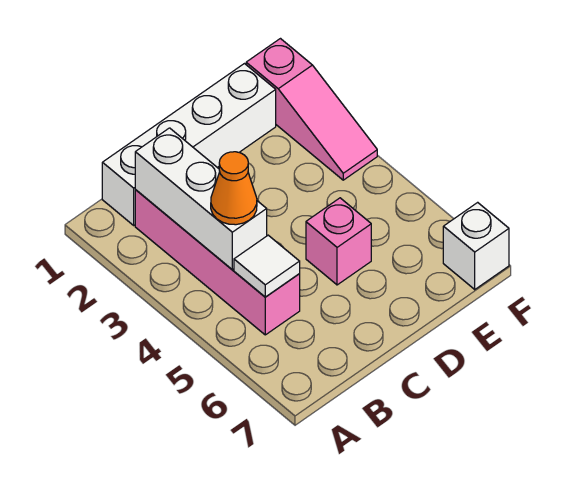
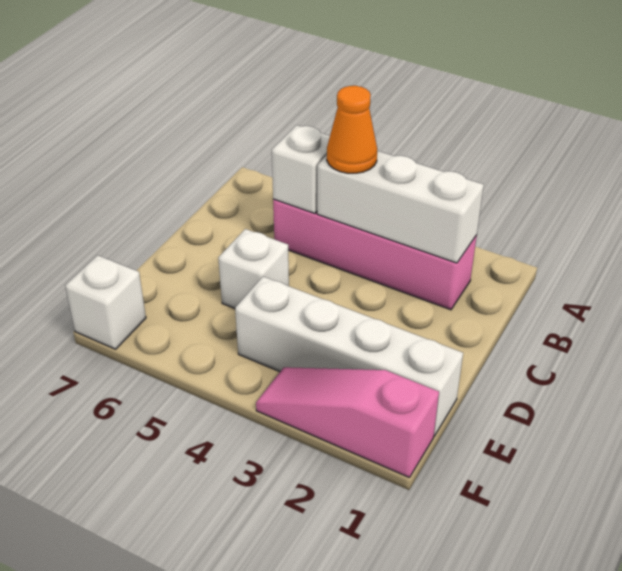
white 1x4 brick [102,64,276,225] -> white 1x4 brick turned to [235,277,463,436]
white 1x1 tile [234,235,300,297] -> white 1x1 brick [272,125,330,213]
pink 1x1 brick [306,198,371,285] -> white 1x1 brick [218,229,289,308]

